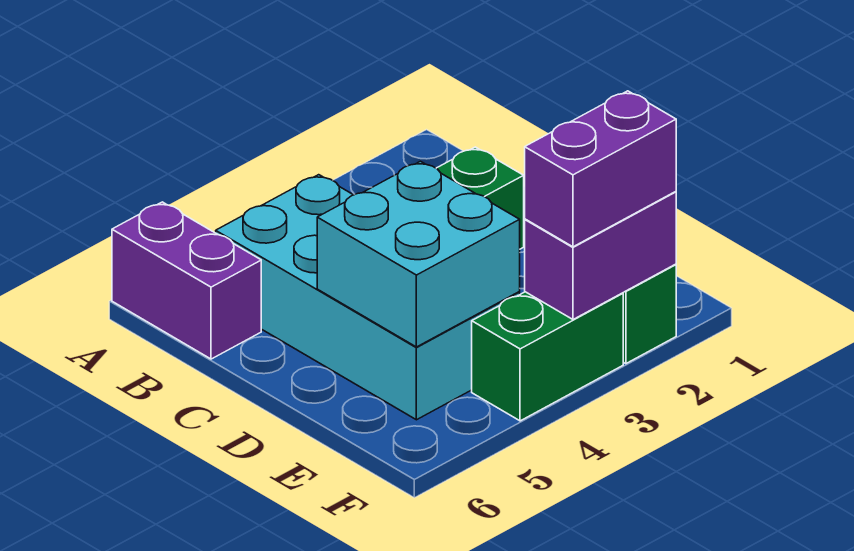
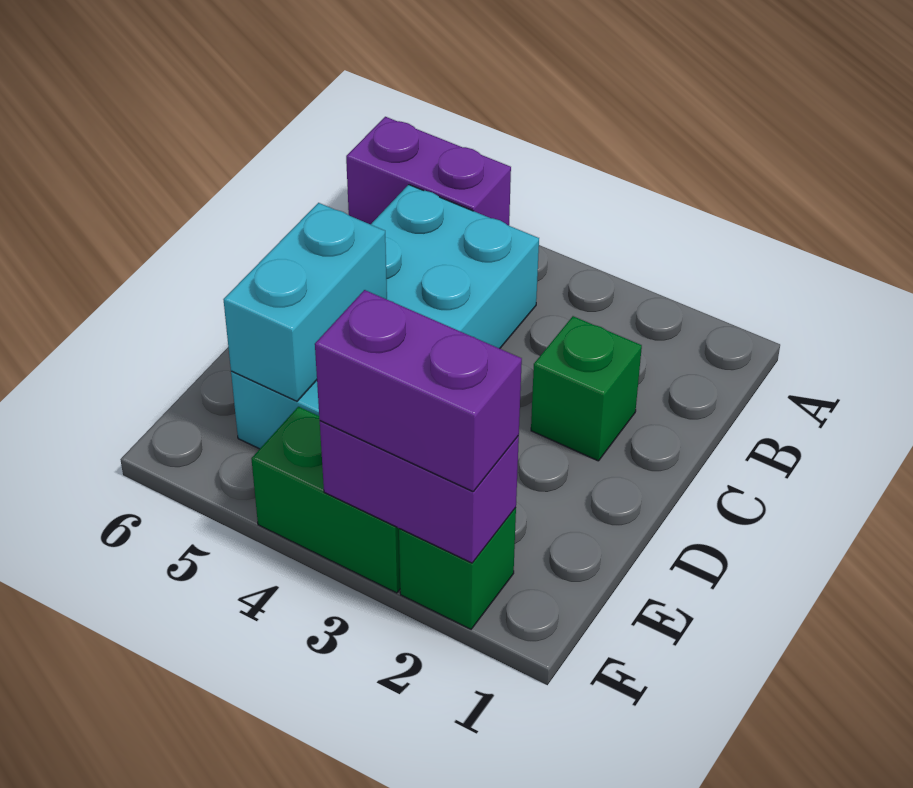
purple 1x2 brick [112,202,261,359] -> purple 1x2 brick turned to [346,117,511,225]
cyan 2x2 brick [317,161,520,347] -> cyan 1x2 brick [224,203,387,401]

